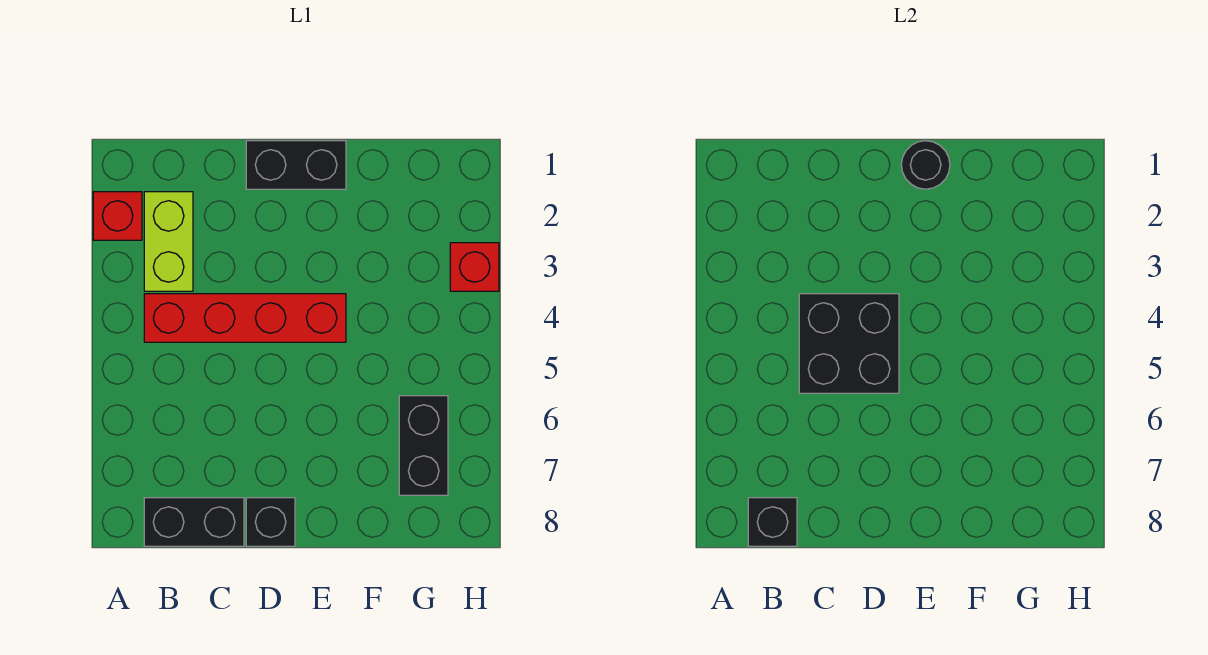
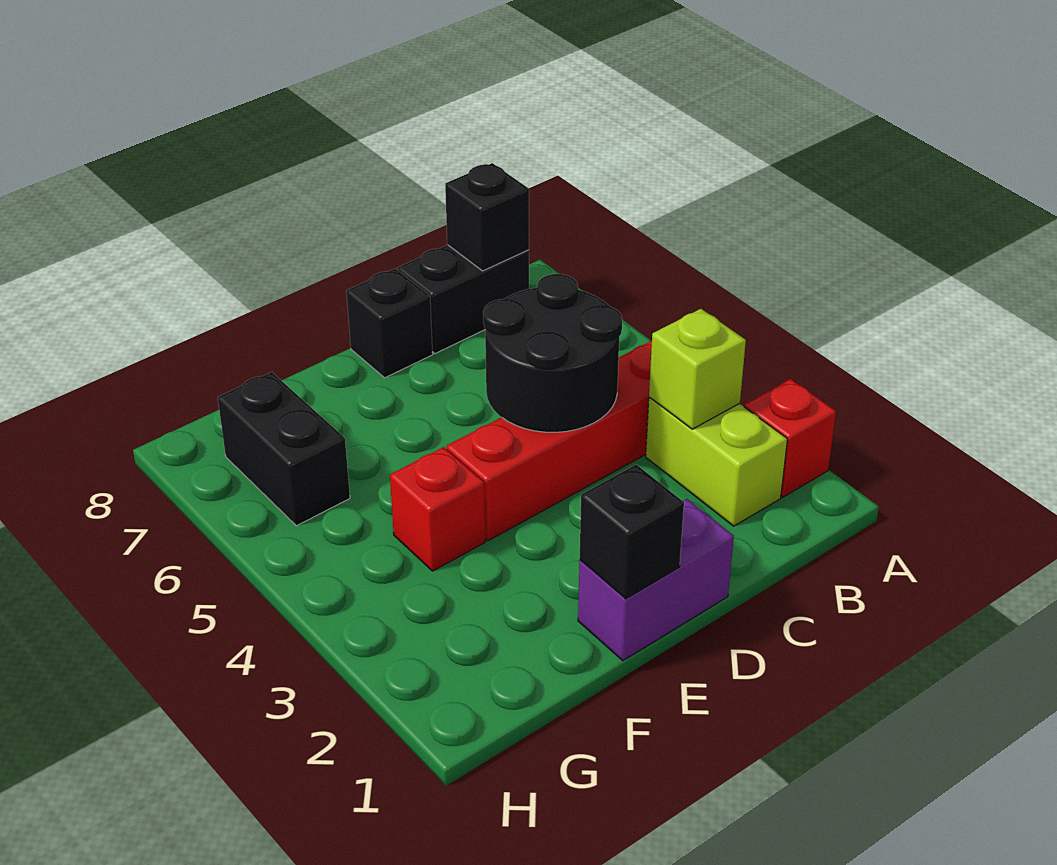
none -> lime 1x1 brick [649,309,746,429]
black 2x2 brick [799,294,899,393] -> black 2x2 round brick [483,274,622,432]
black 1x2 brick [246,141,346,189] -> purple 1x2 brick [578,499,734,661]
black 1x1 round brick [901,141,950,189] -> black 1x1 brick [580,465,684,599]
red 1x1 brick [450,243,499,291] -> red 1x1 brick moved to [390,447,485,571]

